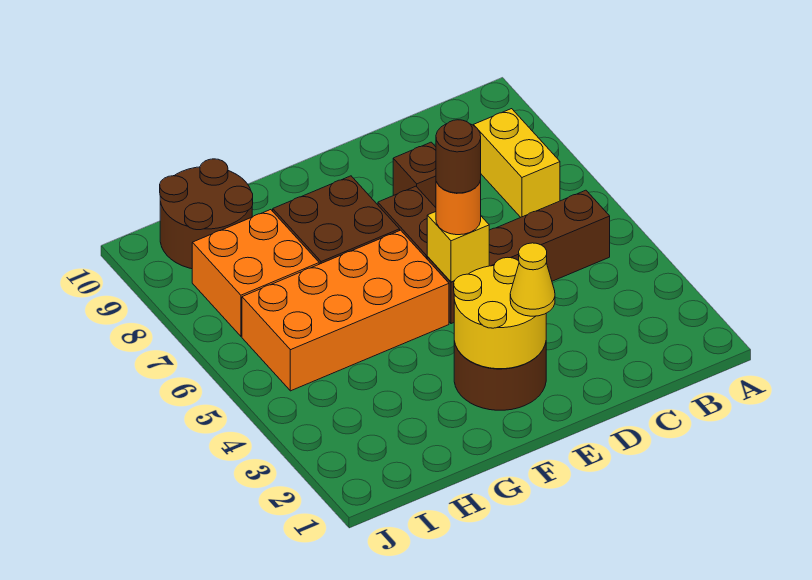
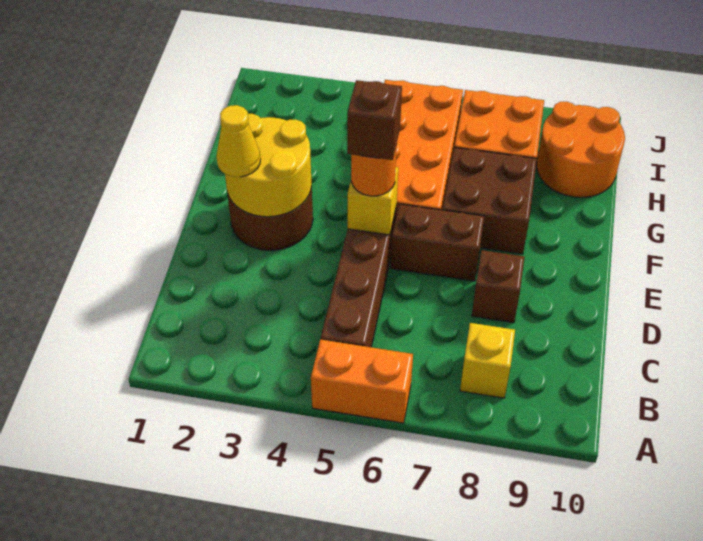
none -> orange 1x2 brick [311,340,413,423]
yellow 1x2 brick [473,109,560,217] -> yellow 1x1 brick [460,323,515,398]
brown 1x1 round brick [436,120,481,193] -> brown 1x1 brick [347,80,402,160]
brown 2x2 round brick [160,159,253,269] -> orange 2x2 round brick [537,102,625,197]

